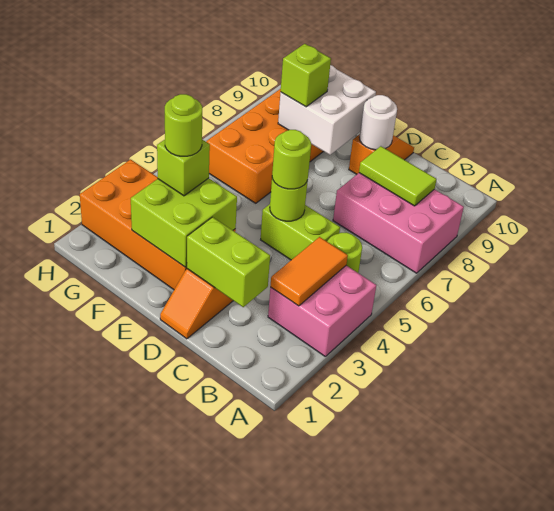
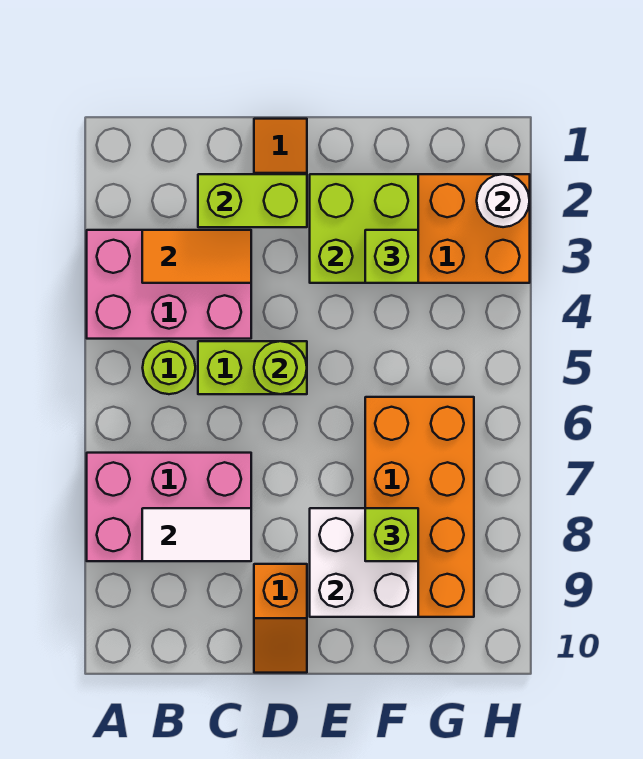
pink 2x2 brick [268,266,376,356] -> pink 2x3 brick [87,230,251,339]
orange 1x2 tile [270,237,348,306] -> orange 1x2 tile turned to [142,230,251,283]
lime 1x2 tile [359,146,437,206] -> white 1x2 tile [142,508,251,561]
lime 1x1 round brick [272,130,311,189] -> none
white 1x1 round brick [360,95,397,150] -> white 1x1 round brick moved to [477,174,530,227]
lime 1x1 round brick [165,94,202,156] -> none

